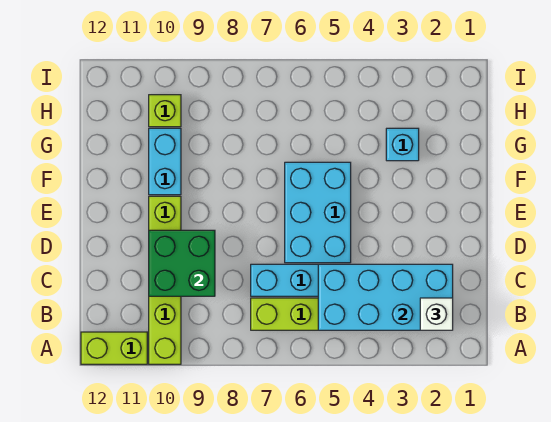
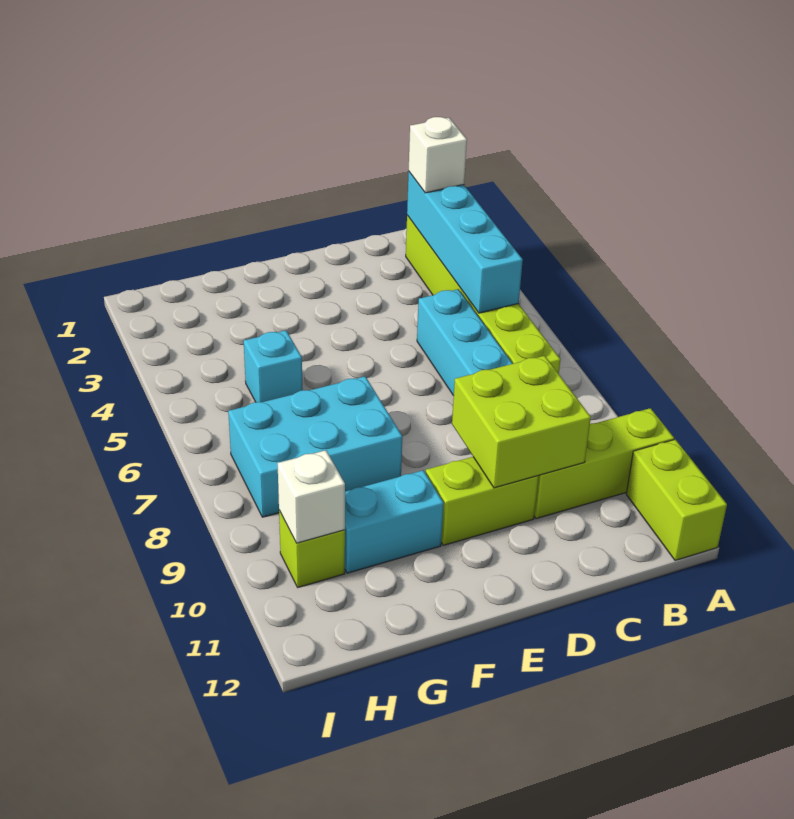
cyan 2x4 brick [318,264,453,330] -> cyan 1x4 brick [407,172,523,313]
green 2x2 brick [149,230,215,296] -> lime 2x2 brick [452,356,591,488]
cyan 2x3 brick [285,162,351,263] -> cyan 2x3 brick moved to [228,376,402,517]
cyan 1x1 brick [386,128,419,161] -> cyan 1x1 brick moved to [244,330,303,402]
none -> white 1x1 brick [278,450,345,543]

